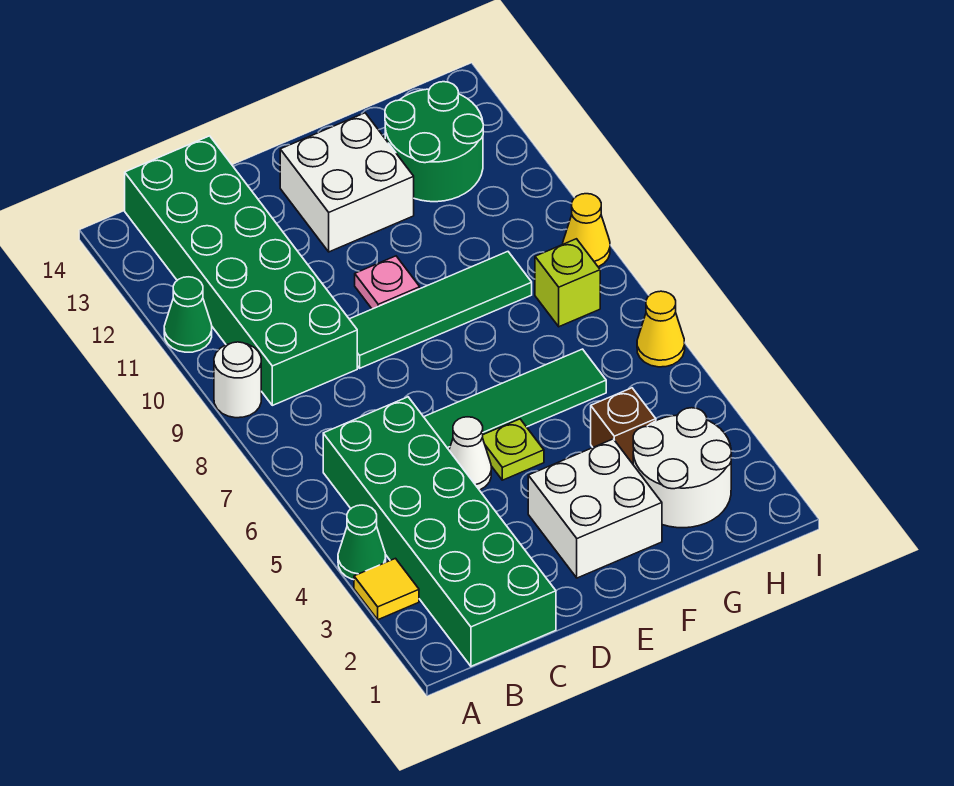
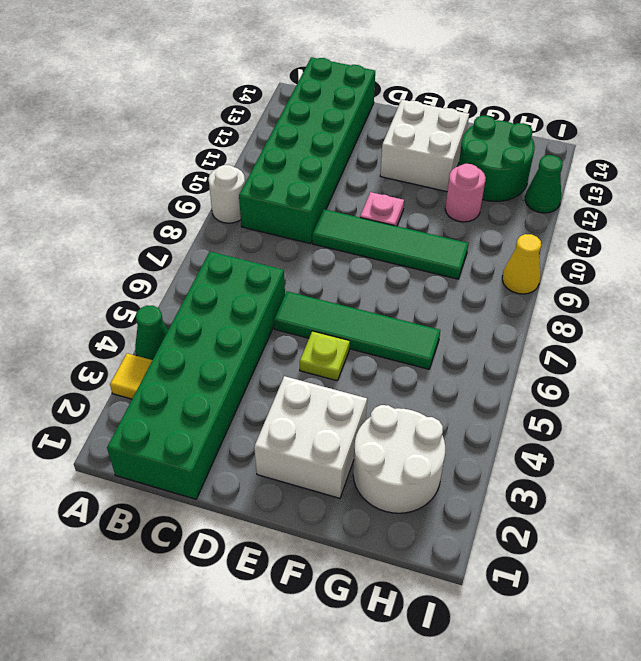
green 1x1 cone [164,277,212,352] -> green 1x1 cone moved to [525,155,563,213]
white 1x1 cone [449,417,491,490] -> none
brown 1x1 brick [591,388,656,464] -> none
none -> pink 1x1 round brick [445,164,486,222]
lime 1x1 brick [535,239,600,327] -> none
yellow 1x1 cone [637,291,685,367] -> none

